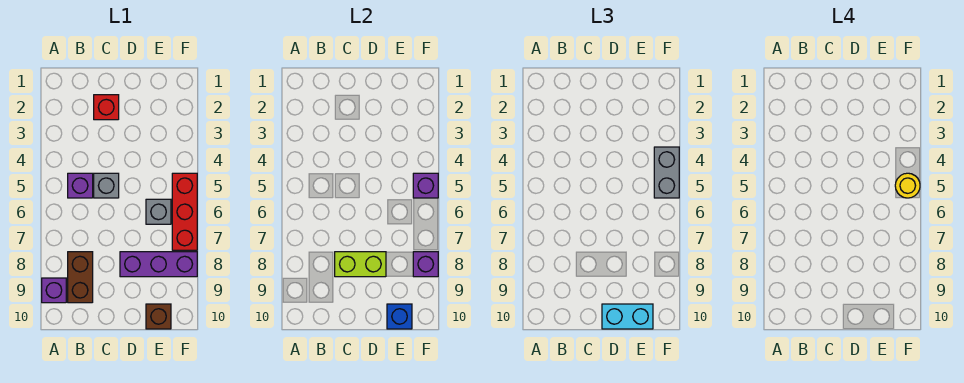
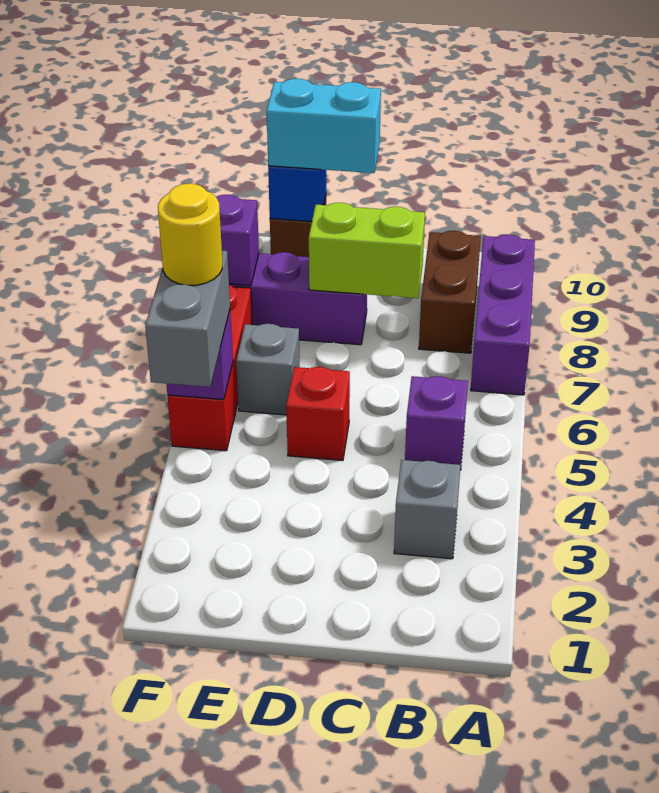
purple 1x1 brick [42,278,66,303] -> purple 1x3 brick [471,235,535,395]
red 1x1 brick [94,95,119,120] -> red 1x1 brick moved to [286,367,350,461]
grey 1x1 brick [94,173,119,198] -> grey 1x1 brick moved to [394,460,461,559]

